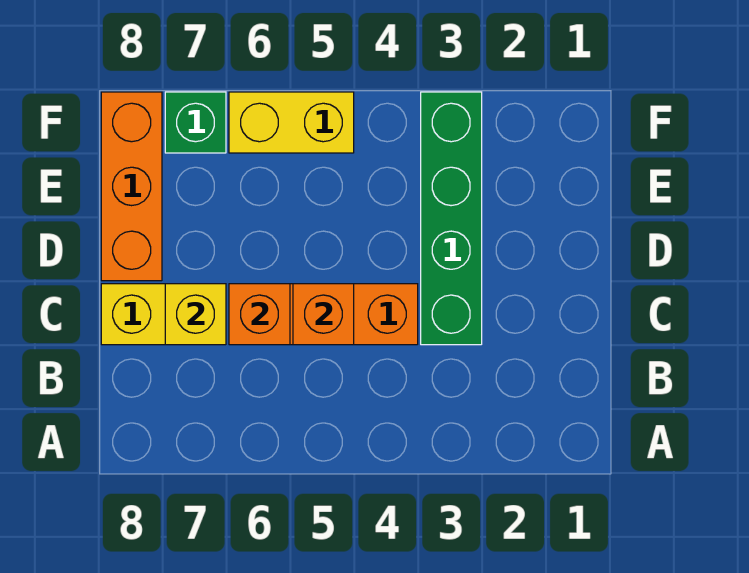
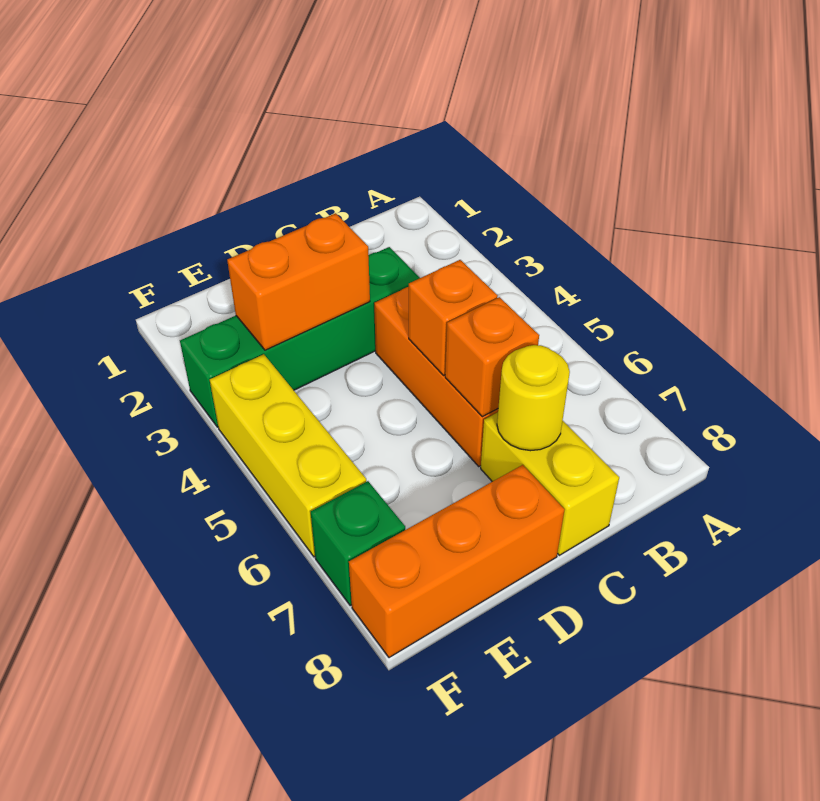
yellow 1x1 brick [165,284,226,345] -> yellow 1x1 round brick [497,345,570,451]
none -> orange 1x2 brick [227,213,370,350]
yellow 1x2 brick [229,92,354,153] -> yellow 1x3 brick [210,354,366,557]

